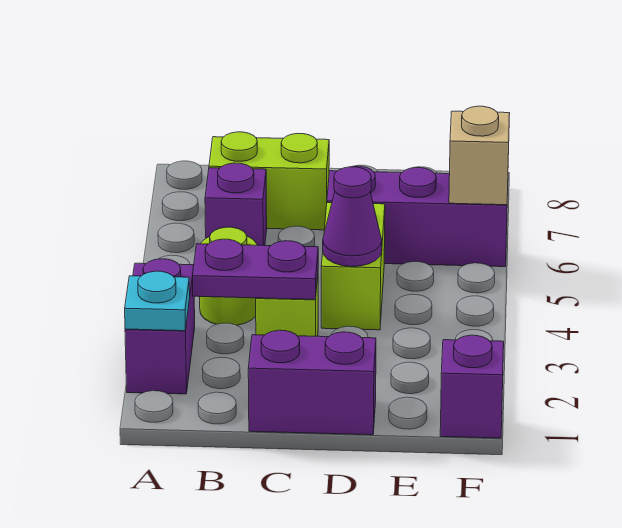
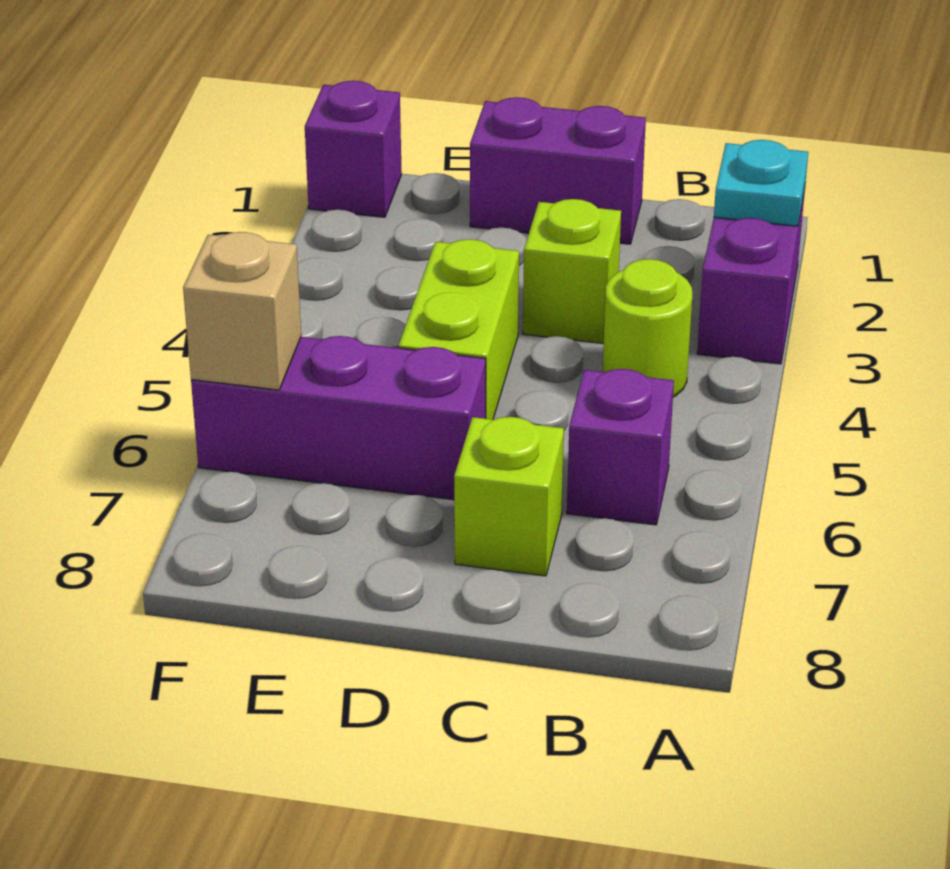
purple 1x2 plate [193,239,318,299] -> none
lime 1x2 brick [209,132,329,230] -> lime 1x1 brick [454,417,564,576]
purple 1x1 cone [323,167,382,267] -> none

